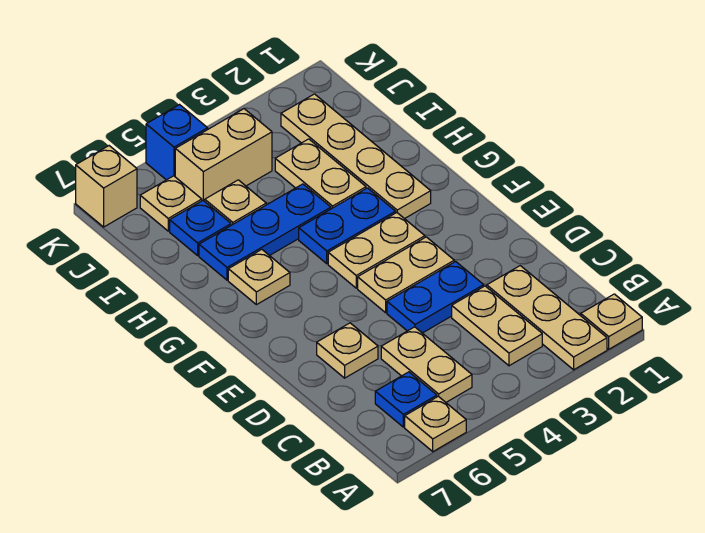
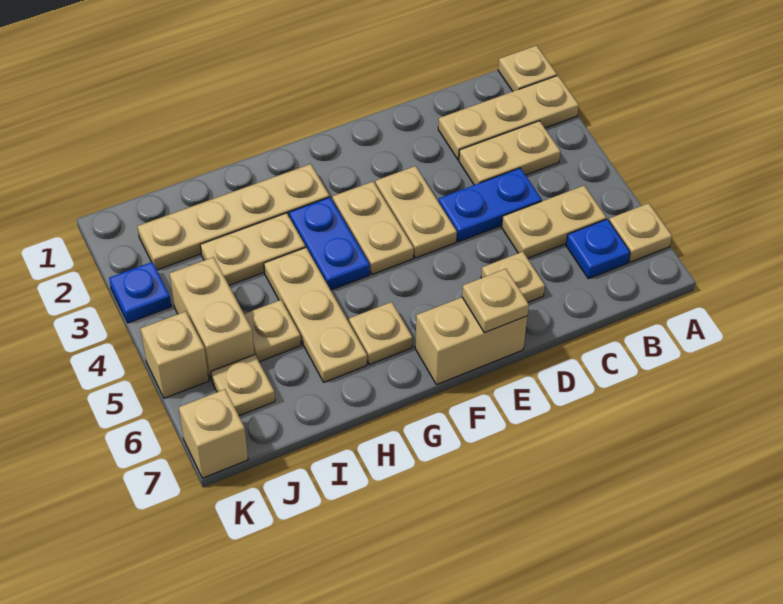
blue 1x2 plate [387,261,484,333] -> blue 1x2 plate turned to [438,168,542,242]
none -> tan 1x2 brick [415,297,527,385]
none -> tan 1x1 plate [462,269,529,333]
blue 1x3 plate [199,184,331,280] -> tan 1x3 plate [264,247,367,382]
blue 1x1 plate [170,201,231,255] -> blue 1x1 plate moved to [109,262,171,323]
blue 1x1 brick [146,105,208,180] -> tan 1x1 brick [140,311,209,398]

